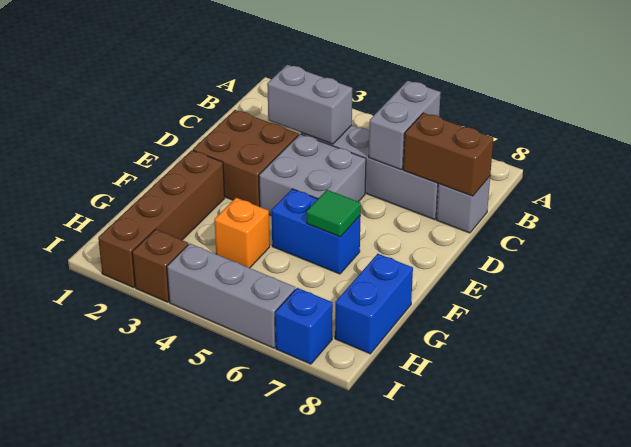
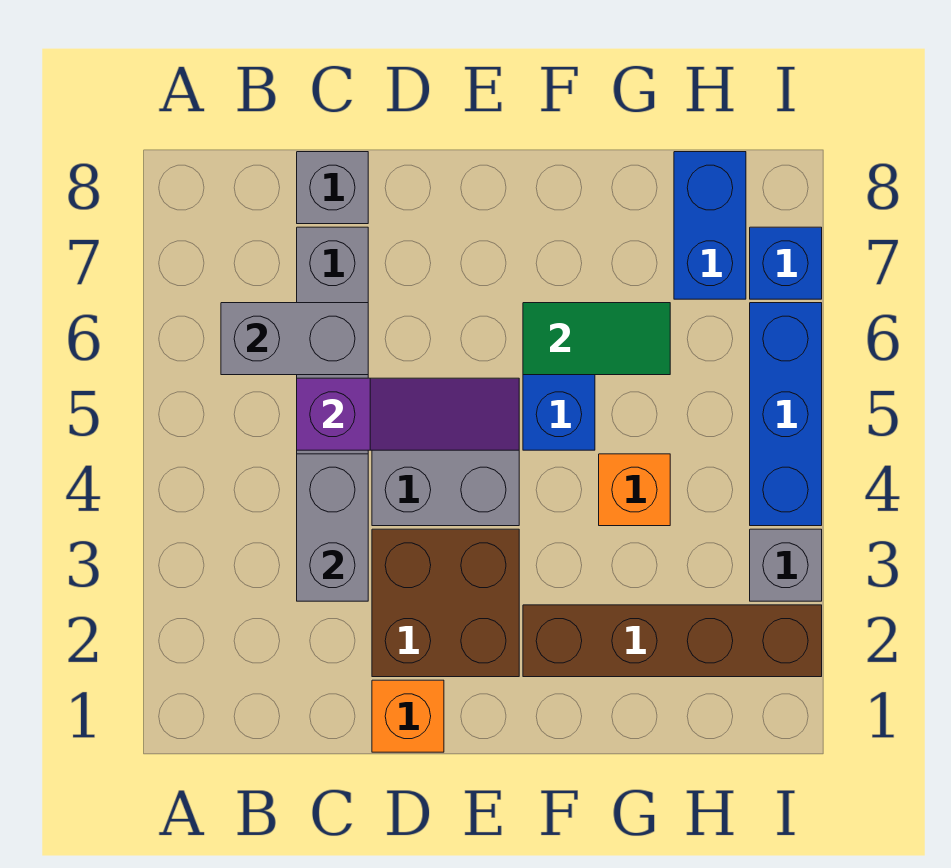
none -> purple 1x3 slope [297,378,519,450]
brown 1x2 brick [403,113,493,196] -> none
none -> orange 1x1 brick [372,680,444,752]
green 1x1 tile [307,190,361,237] -> green 1x2 tile [523,303,670,375]
blue 1x2 brick [335,254,413,354] -> blue 1x2 brick turned to [674,152,746,299]
brown 1x1 brick [132,229,188,302] -> grey 1x1 brick [750,529,822,601]
grey 1x3 brick [167,244,295,348] -> blue 1x3 brick [750,303,822,526]

